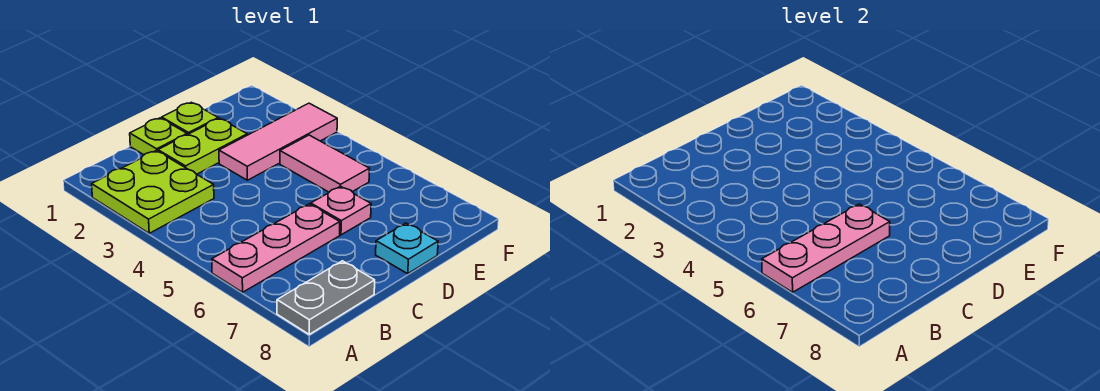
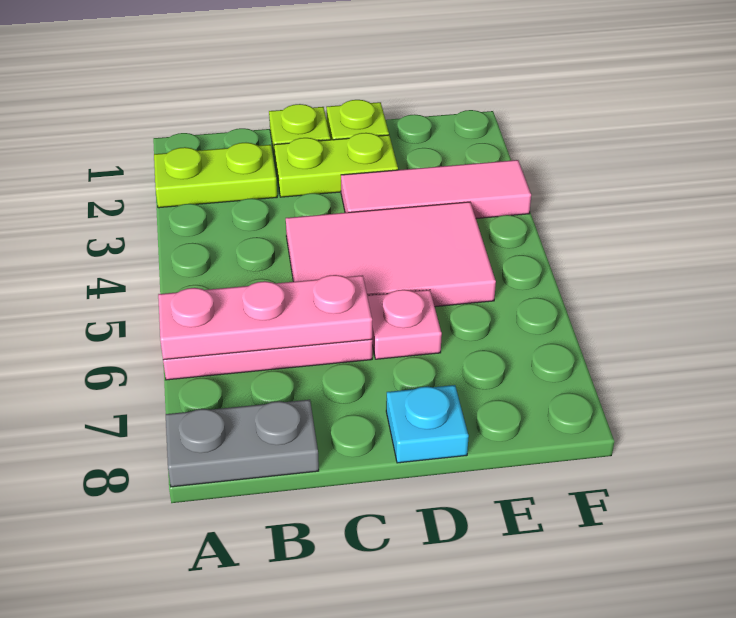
lime 2x2 plate [92,151,214,233] -> lime 1x2 plate [154,143,277,208]
pink 1x2 tile [280,135,370,192] -> pink 2x3 tile [286,202,496,307]

